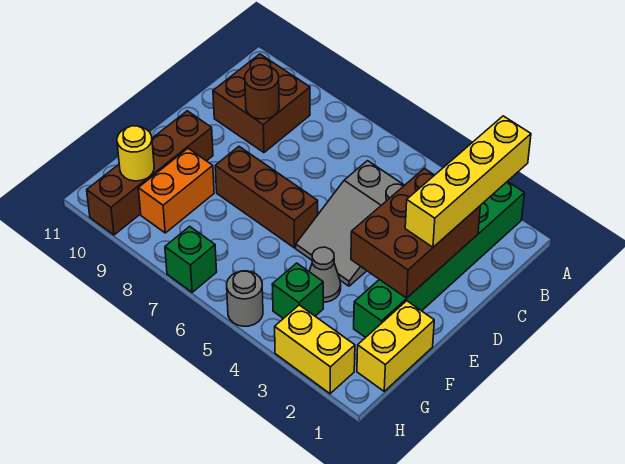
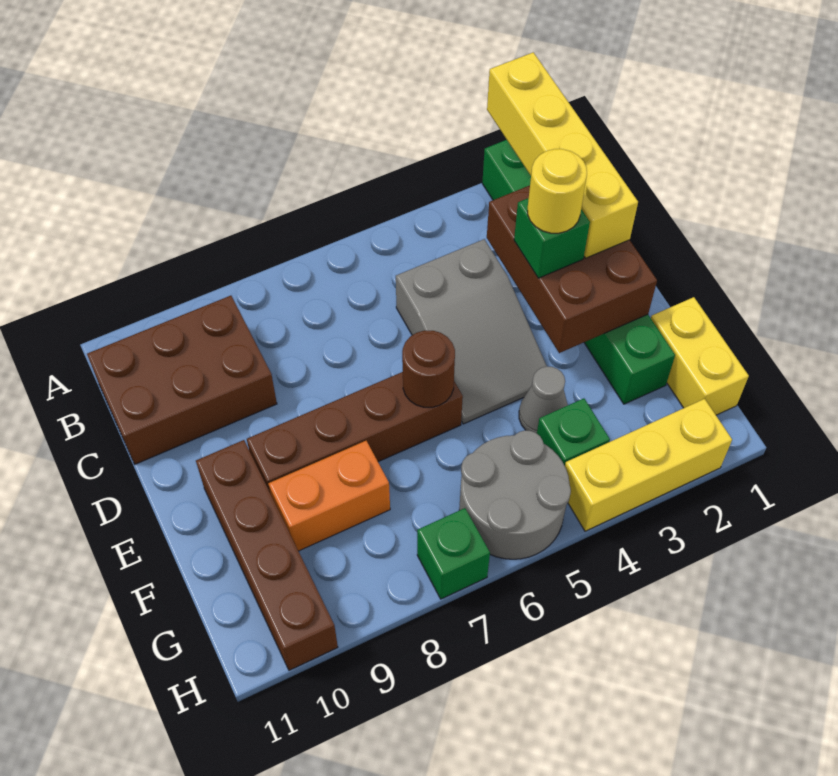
brown 2x2 brick [213,54,310,153] -> brown 2x3 brick [87,296,277,464]
brown 1x1 round brick [245,65,279,119] -> brown 1x1 round brick moved to [402,331,455,407]
none -> green 1x1 brick [514,198,590,278]
brown 1x3 brick [215,147,318,248] -> brown 1x4 brick [247,372,463,492]
orange 1x2 brick [138,148,214,233] -> orange 1x2 brick turned to [268,441,390,551]
yellow 1x1 round brick [117,126,154,181] -> yellow 1x1 round brick moved to [528,149,587,233]
yellow 1x2 brick [275,305,355,394] -> yellow 1x3 brick [565,399,732,531]
grey 1x1 round brick [227,271,263,326] -> grey 2x2 round brick [459,430,571,559]

